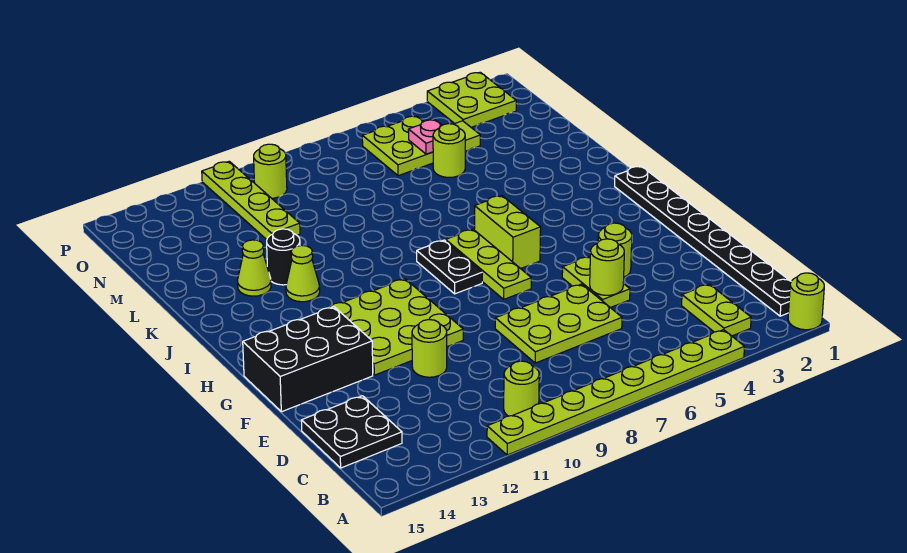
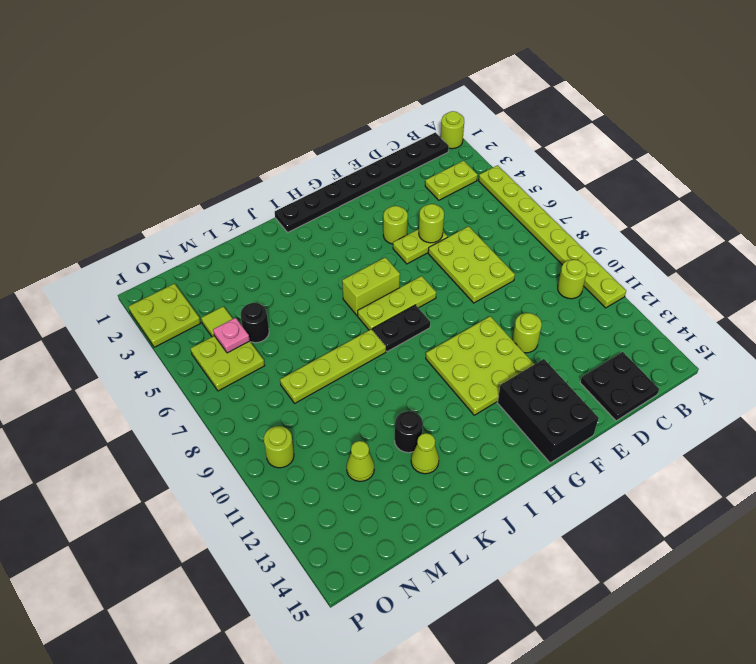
lime 1x1 cone [286,245,320,302] -> lime 1x1 cone moved to [347,441,374,481]
lime 1x1 round brick [433,124,465,177] -> black 1x1 round brick [241,303,269,343]
lime 1x4 plate [202,161,300,240] -> lime 1x4 plate moved to [280,329,386,403]

